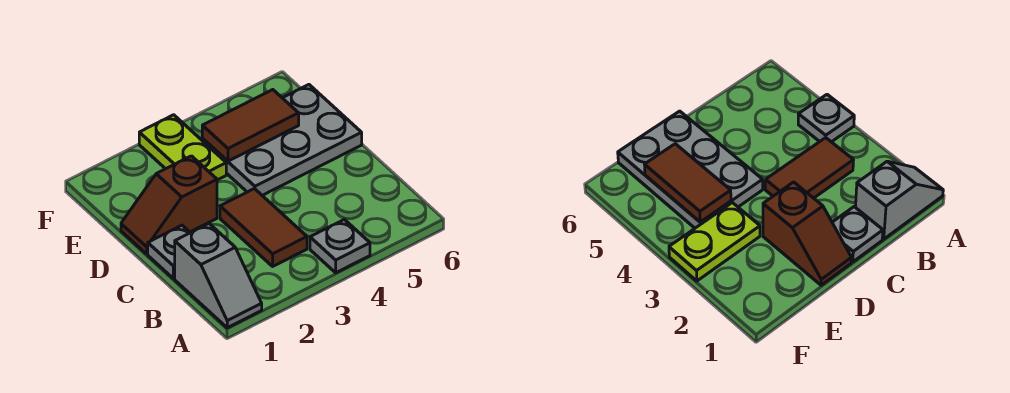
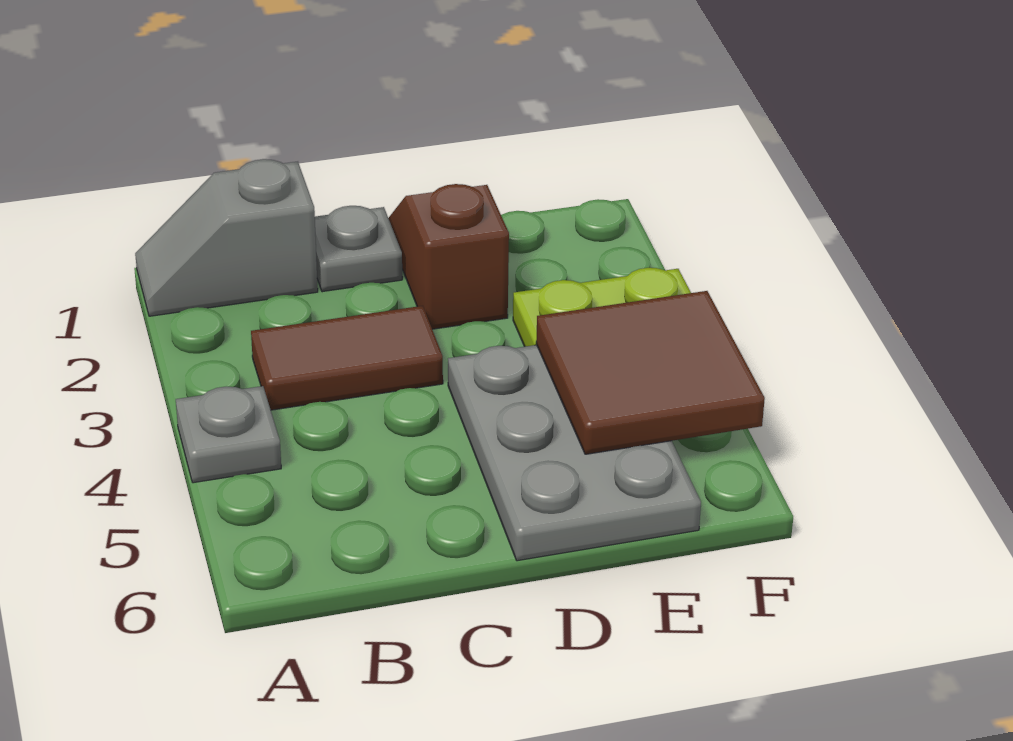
brown 1x2 tile [202,90,299,161] -> brown 2x2 tile [536,291,765,454]

